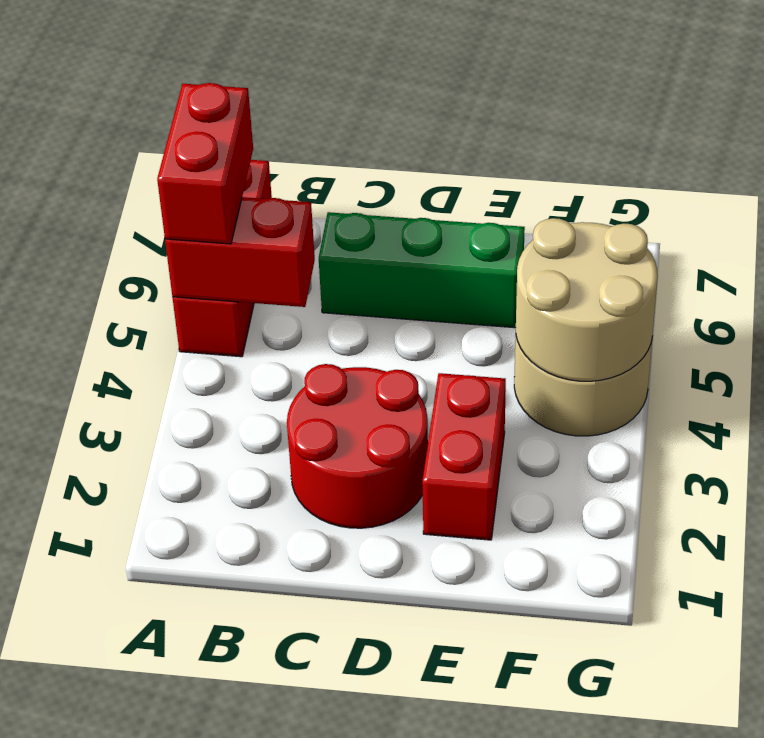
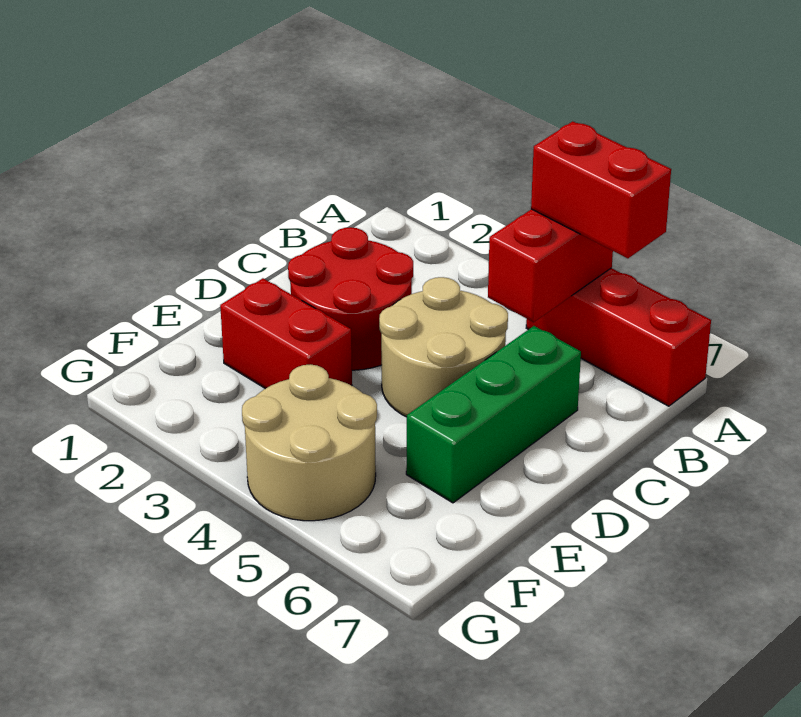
tan 2x2 round brick [516,218,658,381] -> tan 2x2 round brick moved to [379,277,508,417]

